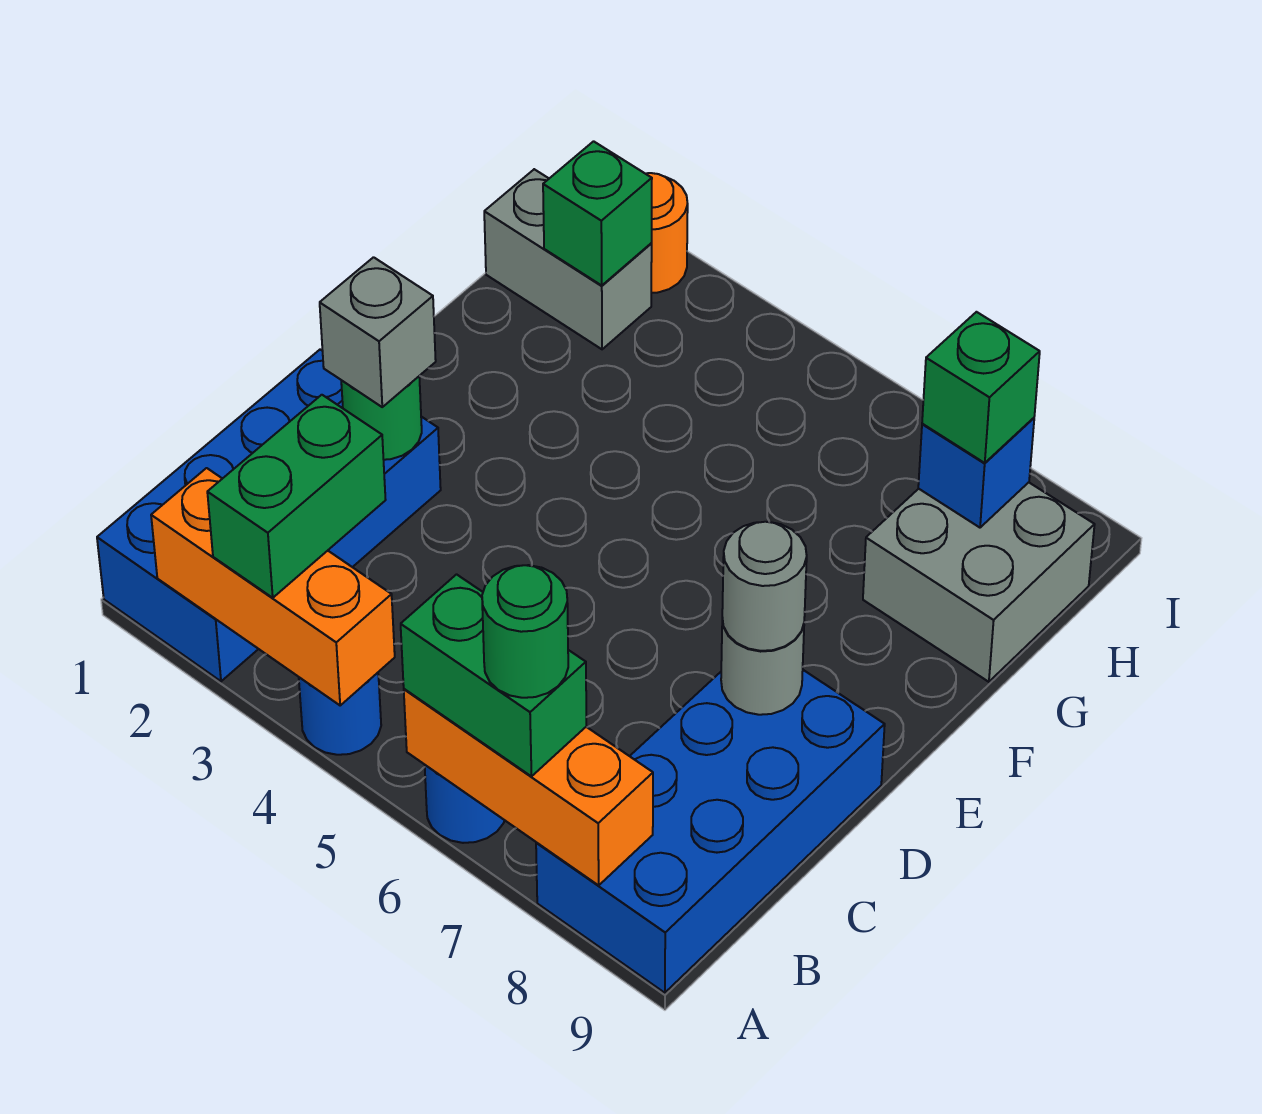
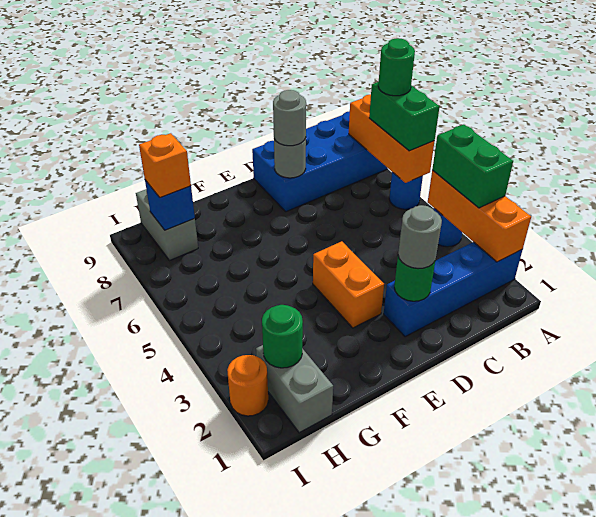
blue 2x4 brick [97,350,441,681] -> blue 1x4 brick [384,242,523,337]
green 1x2 brick [207,395,386,598] -> green 1x2 brick turned to [432,125,513,208]
grey 1x1 brick [320,257,436,407] -> grey 1x1 round brick [398,205,442,269]
none -> orange 1x2 brick [313,241,384,328]
grey 2x2 brick [863,482,1095,682] -> grey 1x2 brick [136,189,198,261]
green 1x1 brick [543,141,652,285] -> green 1x1 round brick [262,305,303,368]
green 1x1 brick [922,312,1040,463] -> orange 1x1 brick [139,133,191,198]

